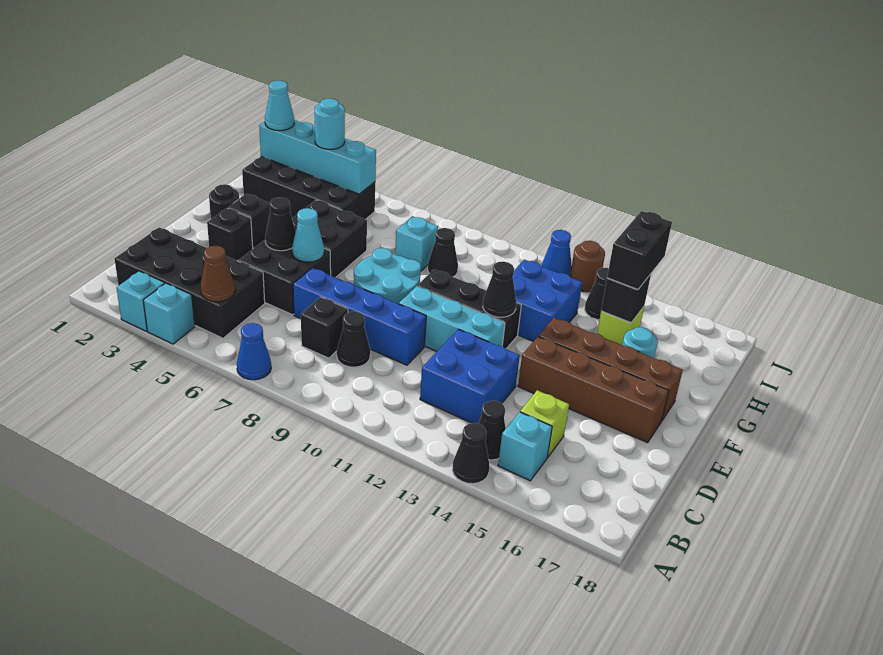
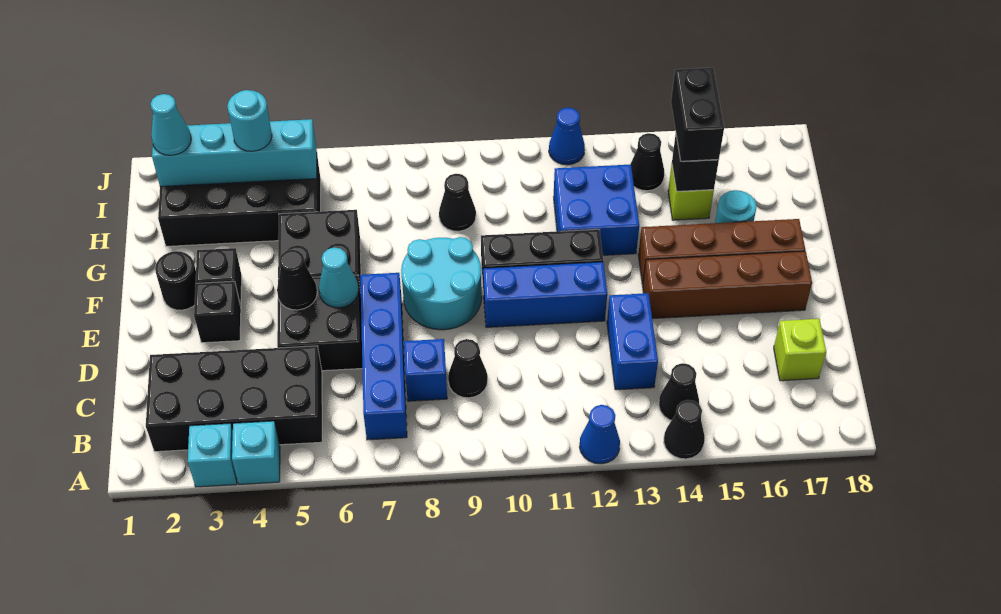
blue 1x1 cone [237,323,271,380] -> blue 1x1 cone moved to [580,405,620,464]
brown 1x1 cone [201,246,235,302] -> none
cyan 1x1 brick [498,412,552,481] -> none
black 1x1 brick [301,297,348,358] -> blue 1x1 brick [404,339,447,401]
blue 2x2 brick [420,329,520,424] -> blue 1x2 brick [607,293,658,390]
lime 1x1 brick [520,390,569,457] -> lime 1x1 brick moved to [774,319,826,381]
blue 1x4 brick [293,268,426,365] -> blue 1x4 brick turned to [360,273,407,440]
cyan 1x3 brick [399,286,505,351] -> blue 1x3 brick [483,262,607,327]
black 1x1 cone [483,262,516,317] -> none
cyan 1x1 brick [395,216,438,271] -> none
brown 1x1 round brick [570,241,605,292] -> none

